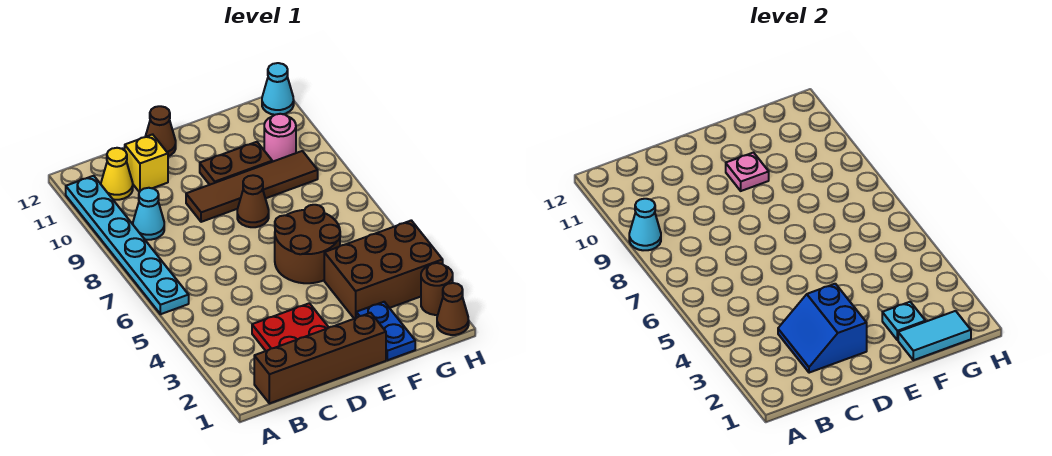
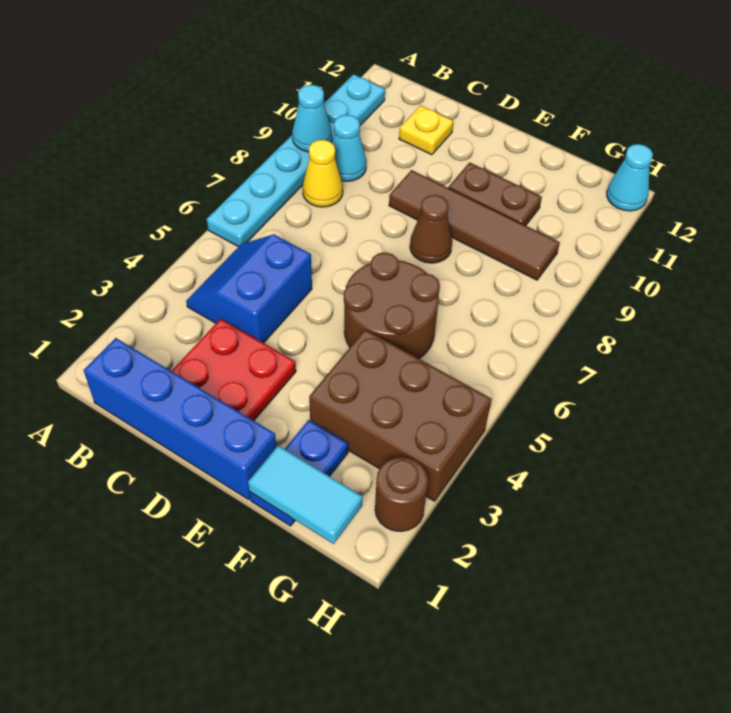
brown 1x4 brick [254,313,386,403] -> blue 1x4 brick [84,338,276,500]
yellow 1x1 cone [101,148,133,200] -> yellow 1x1 cone moved to [302,140,343,207]
blue 2x2 slope [778,284,867,373] -> blue 2x2 slope moved to [186,235,312,343]
yellow 1x1 brick [125,134,168,192] -> yellow 1x1 plate [399,105,453,155]
brown 1x1 cone [145,106,176,156] -> none
pink 1x1 plate [726,153,769,191] -> none
cyan 1x1 plate [882,302,925,340] -> none
pink 1x1 round brick [264,114,296,162] -> none
brown 1x1 cone [437,283,469,335] -> none

